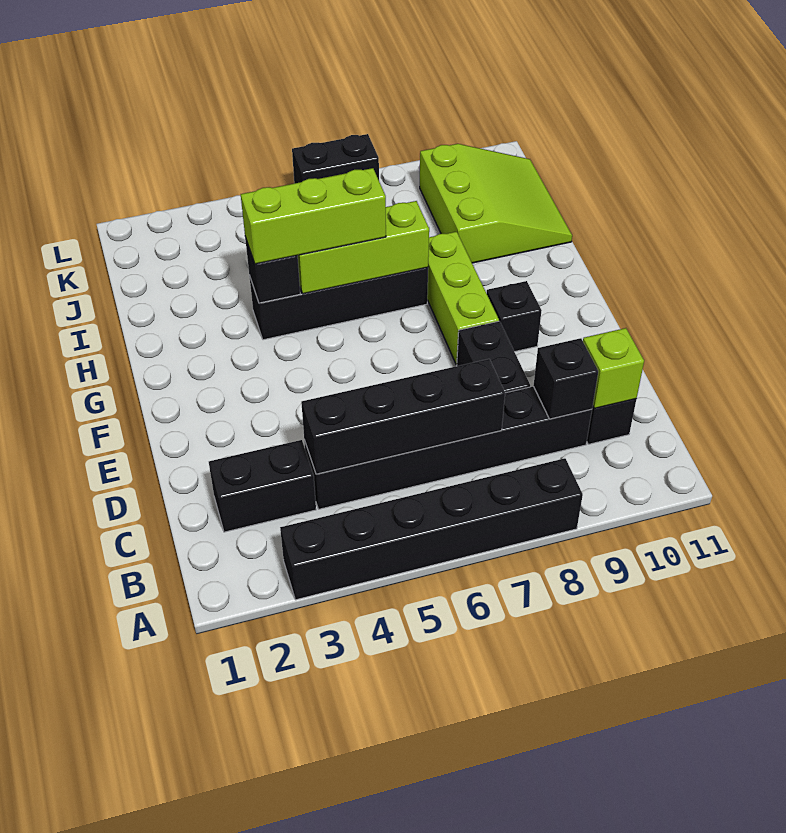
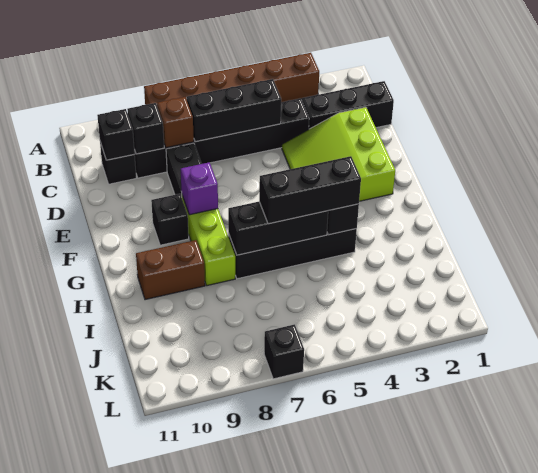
black 1x6 brick [280,458,583,600] -> brown 1x6 brick [144,53,319,105]
black 1x2 brick [209,440,316,532] -> black 1x3 brick [302,81,394,129]
black 1x4 brick [301,359,505,474] -> black 1x3 brick [187,79,281,142]
none -> brown 1x1 brick [157,97,194,148]
lime 1x1 brick [583,328,644,409] -> black 1x1 brick [97,109,135,160]
none -> purple 1x1 brick [181,162,218,215]
lime 1x3 brick [241,168,386,264] -> black 1x3 brick [259,156,361,224]
lime 1x3 brick [298,201,429,294] -> black 1x3 brick [228,202,328,255]
none -> brown 1x2 brick [136,240,205,300]
lime 3x3 slope [420,144,572,263] -> lime 3x3 slope moved to [282,107,395,201]
black 1x2 brick [292,134,379,183] -> black 1x1 brick [264,324,304,379]

